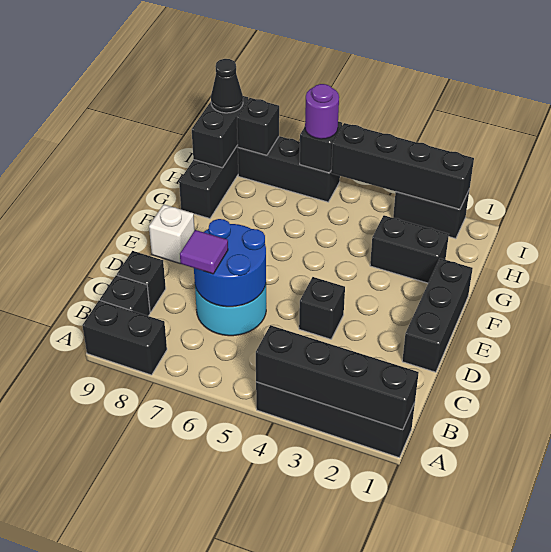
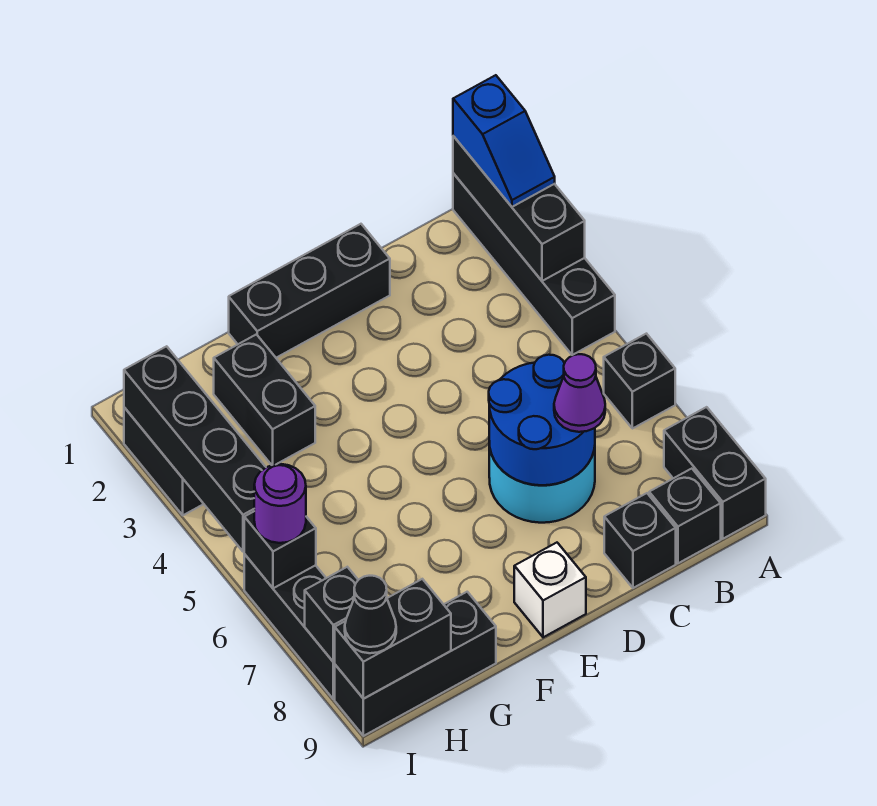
black 1x4 brick [256,325,419,430] -> black 1x3 brick [453,136,585,281]
none -> blue 1x2 slope [453,75,555,207]
purple 1x1 tile [180,230,228,274] -> purple 1x1 cone [554,354,605,432]
black 1x1 brick [299,277,345,339] -> black 1x1 brick moved to [604,334,675,429]

